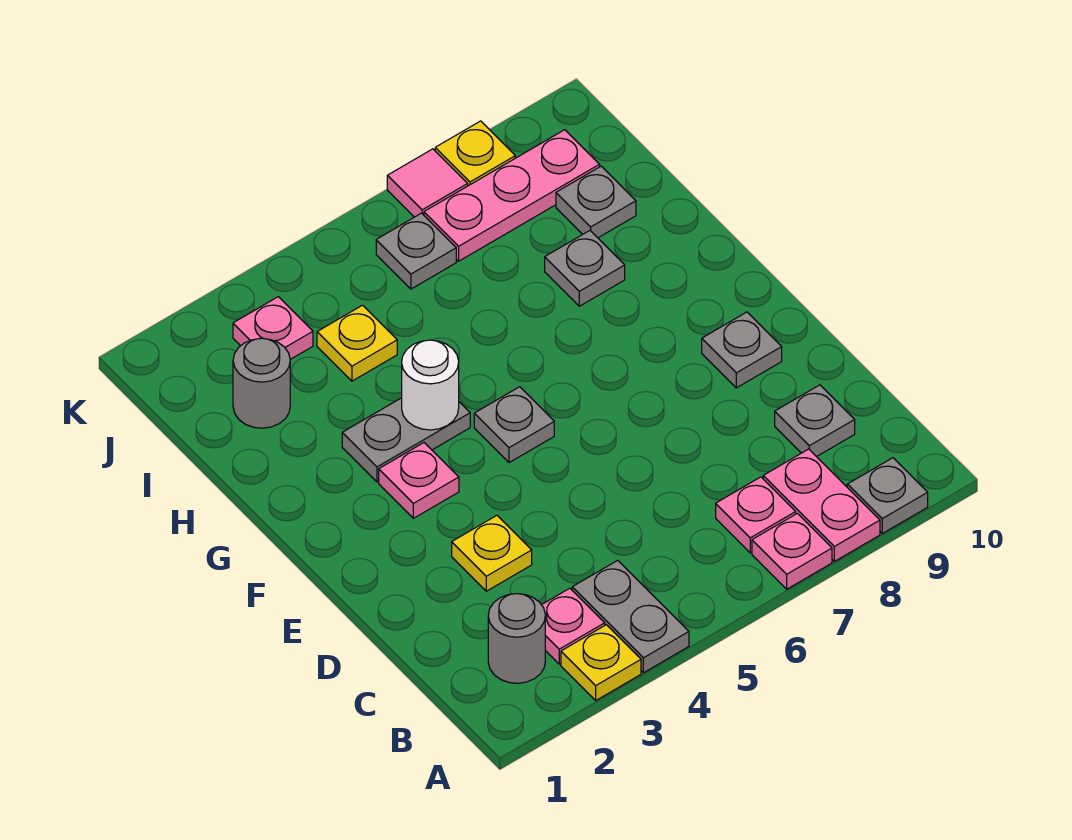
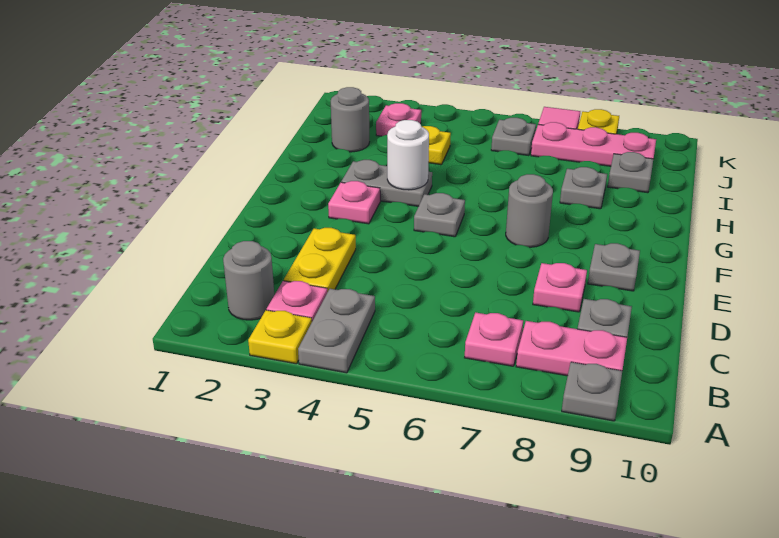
pink 1x1 plate [752,513,832,589] -> pink 1x1 plate moved to [533,263,587,312]
pink 1x2 plate [763,449,880,561] -> pink 1x2 plate turned to [516,321,627,376]
yellow 1x1 plate [452,516,532,591] -> yellow 1x2 plate [284,228,356,292]
none -> grey 1x1 round brick [506,174,553,247]

